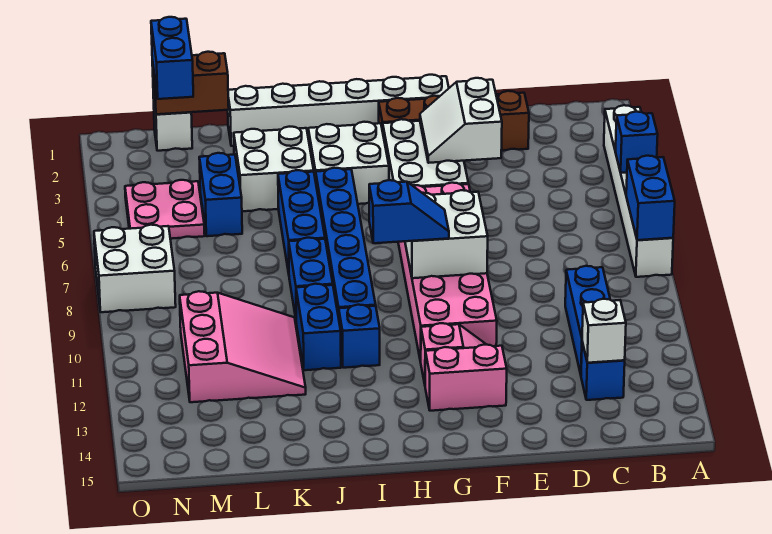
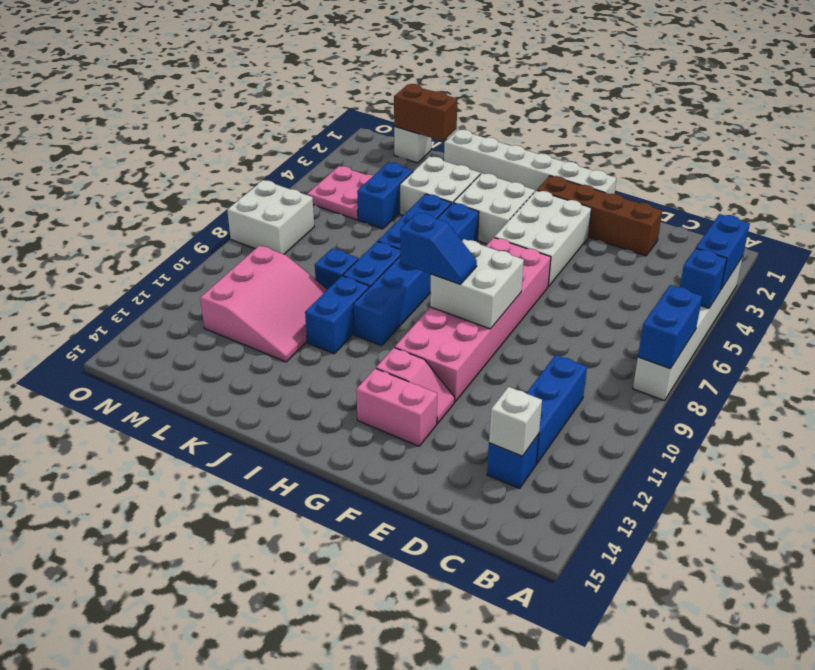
white 2x2 slope [420,78,502,163] -> none
blue 1x1 brick [339,305,380,368] -> blue 1x1 brick moved to [315,248,358,289]
blue 1x2 brick [151,17,193,99] -> blue 1x2 brick moved to [696,214,750,289]

